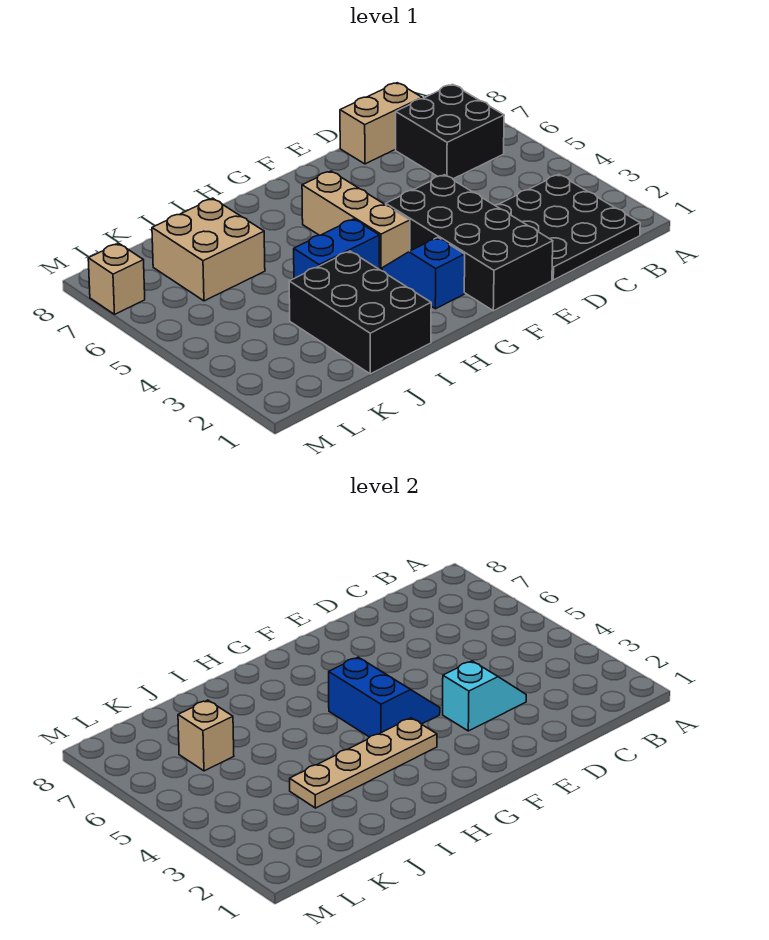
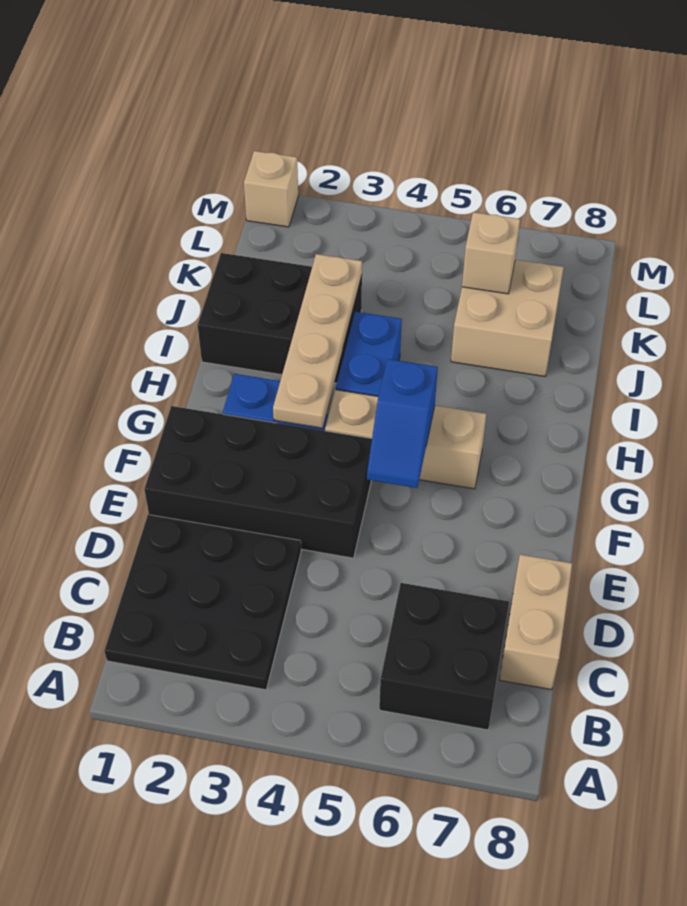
cyan 1x2 slope [443,661,526,731] -> none
blue 2x2 slope [329,657,440,737] -> blue 1x2 slope [367,359,438,488]
tan 1x1 brick [88,243,145,314] -> tan 1x1 brick moved to [244,151,298,227]

